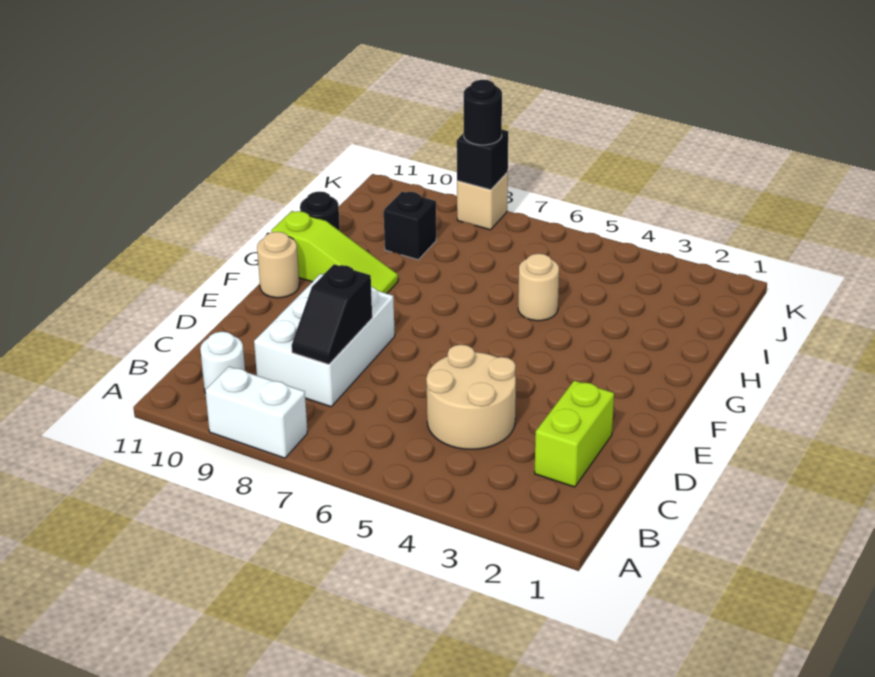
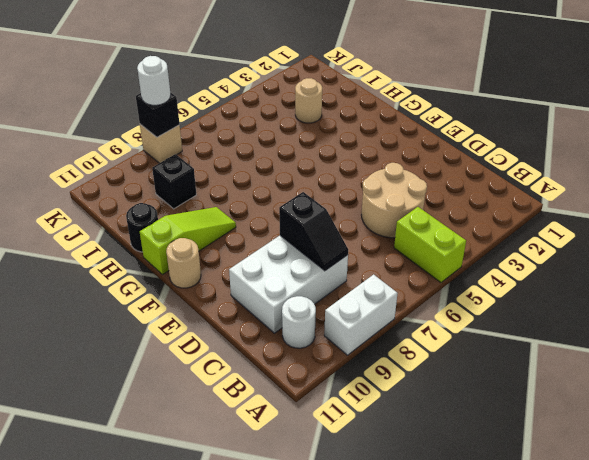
lime 1x2 brick [535,381,614,487] -> lime 1x2 brick moved to [394,207,466,282]
white 2x3 brick [254,274,395,407] -> white 2x3 brick turned to [229,236,348,333]
tan 1x1 round brick [518,254,559,321] -> tan 1x1 round brick moved to [295,78,322,123]
black 1x1 round brick [464,80,502,145] -> white 1x1 round brick [137,56,171,105]

